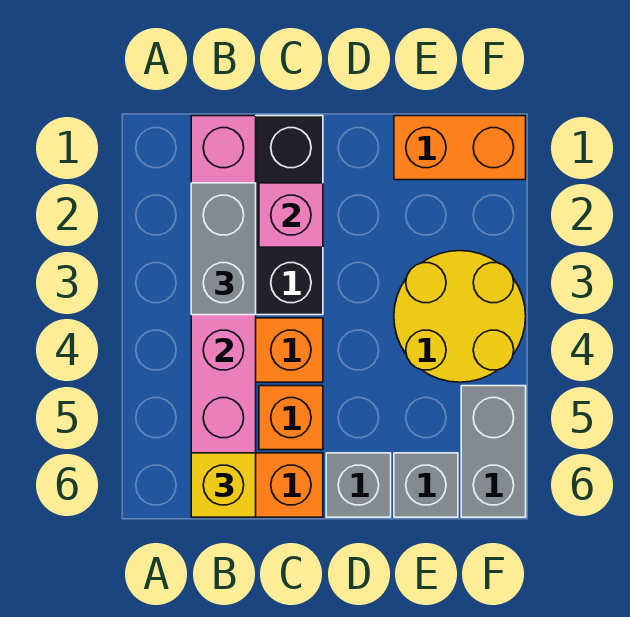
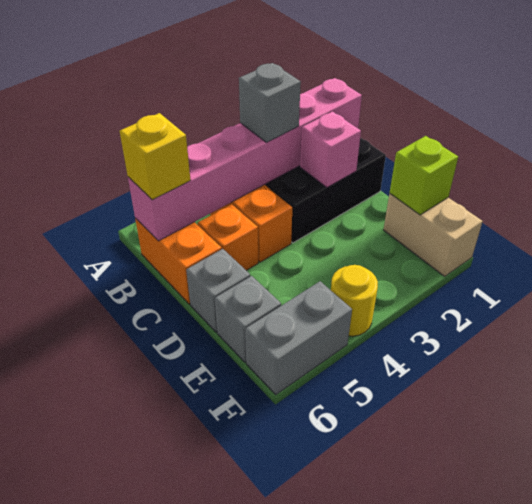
grey 1x2 brick [191,183,256,315] -> grey 1x1 brick [239,63,301,142]
orange 1x2 brick [394,116,526,180] -> tan 1x2 brick [384,194,483,276]
none -> lime 1x1 brick [390,136,458,215]
yellow 2x2 round brick [394,251,526,382] -> yellow 1x1 round brick [331,265,378,336]

